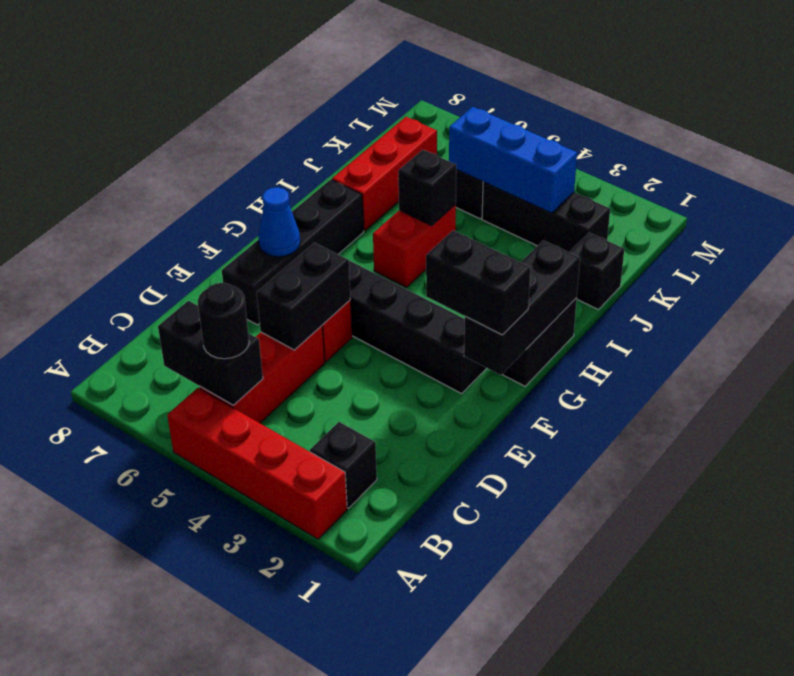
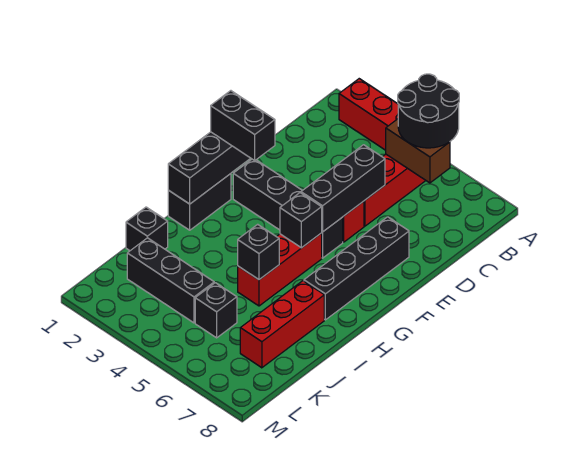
black 1x1 brick [310,422,377,508] -> black 1x1 brick moved to [280,193,322,248]
black 1x2 brick [158,301,263,405] -> brown 1x2 brick [386,119,450,183]
black 1x1 round brick [198,283,249,359] -> black 2x2 round brick [398,74,459,148]
black 1x2 brick [257,243,350,350] -> black 1x3 brick [301,145,385,232]
blue 1x1 cone [258,187,300,257] -> none
red 1x2 brick [373,205,456,287] -> red 1x3 brick [238,233,322,306]
blue 1x3 brick [449,107,577,213] -> none

